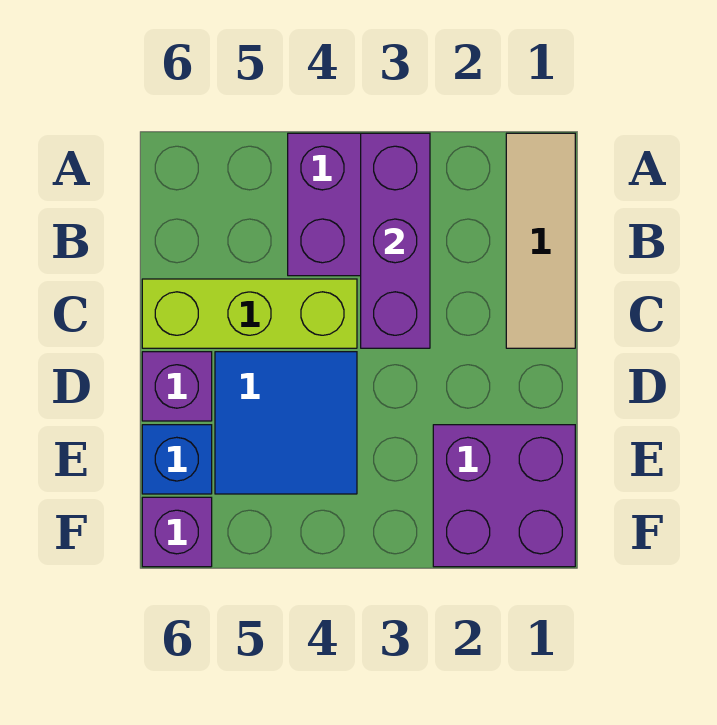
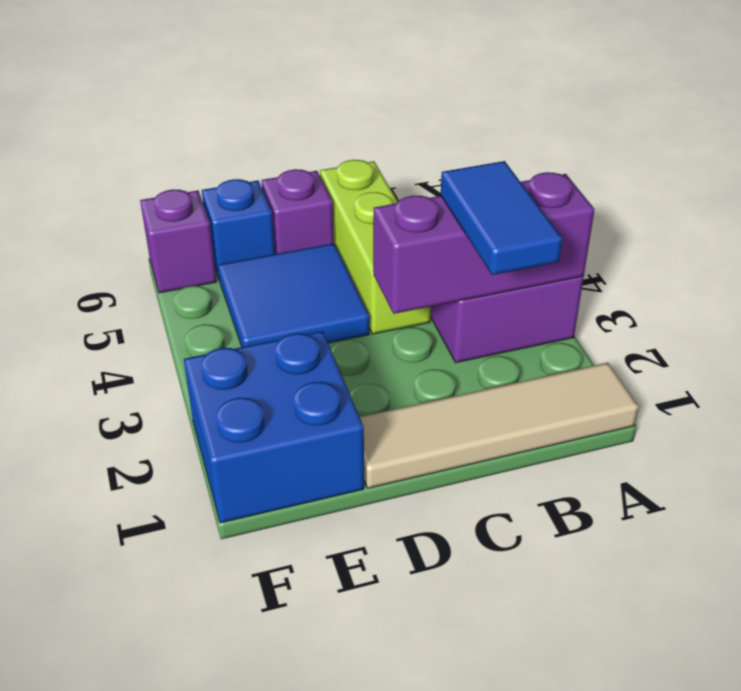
tan 1x3 tile [506,133,575,348] -> tan 1x4 tile [360,363,639,488]
none -> blue 1x2 tile [441,161,562,275]
purple 2x2 brick [433,425,575,567] -> blue 2x2 brick [184,331,364,523]

